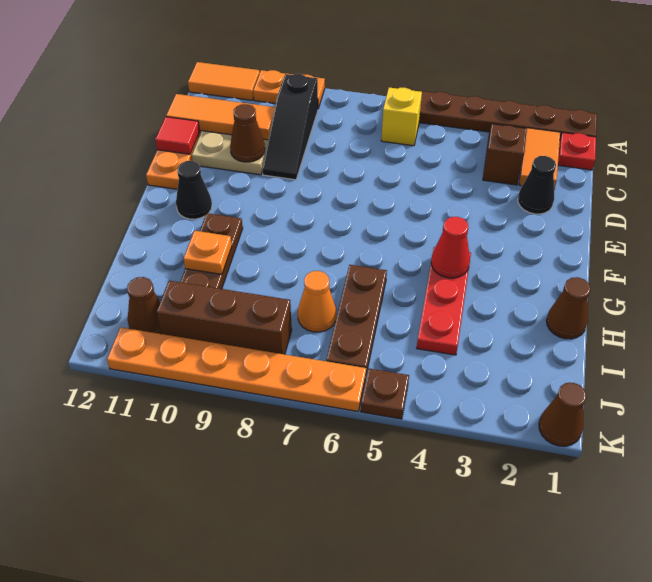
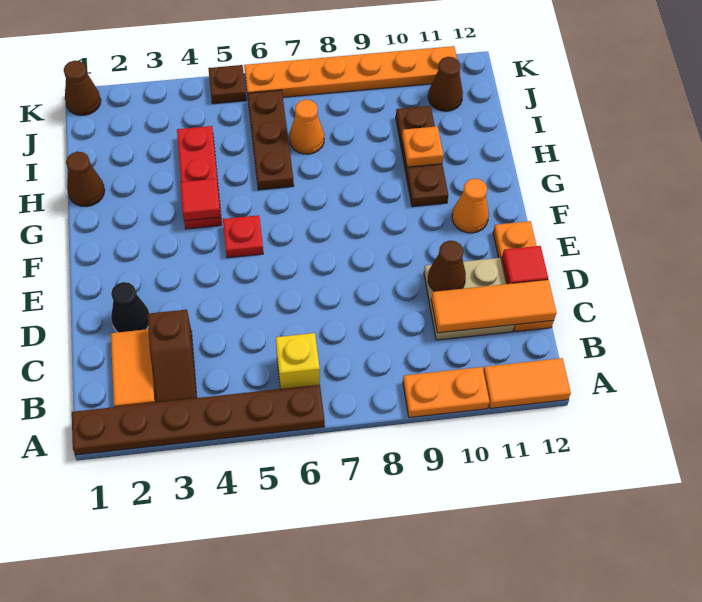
red 1x1 plate [558,132,596,170] -> red 1x1 plate moved to [223,215,263,258]
black 1x3 slope [262,74,318,180] -> none
black 1x1 cone [176,161,212,219] -> orange 1x1 cone [452,179,489,233]
red 1x1 cone [431,217,470,278] -> red 1x1 tile [180,179,221,221]
brown 1x3 brick [157,281,292,354] -> none

